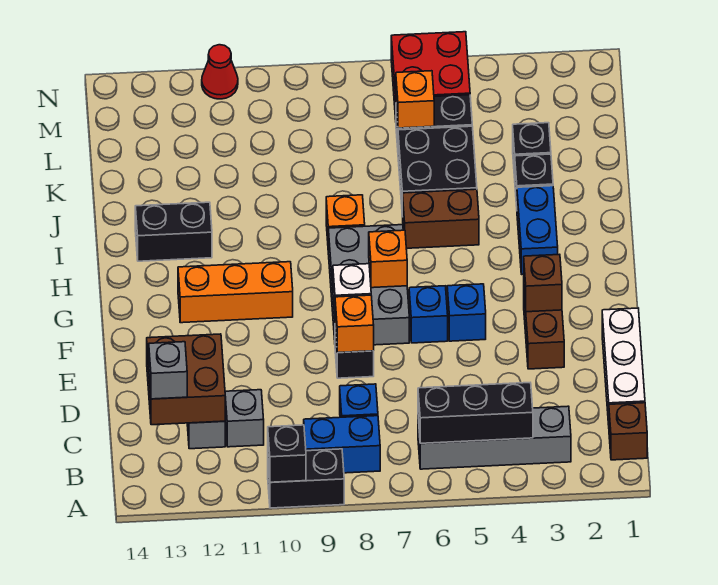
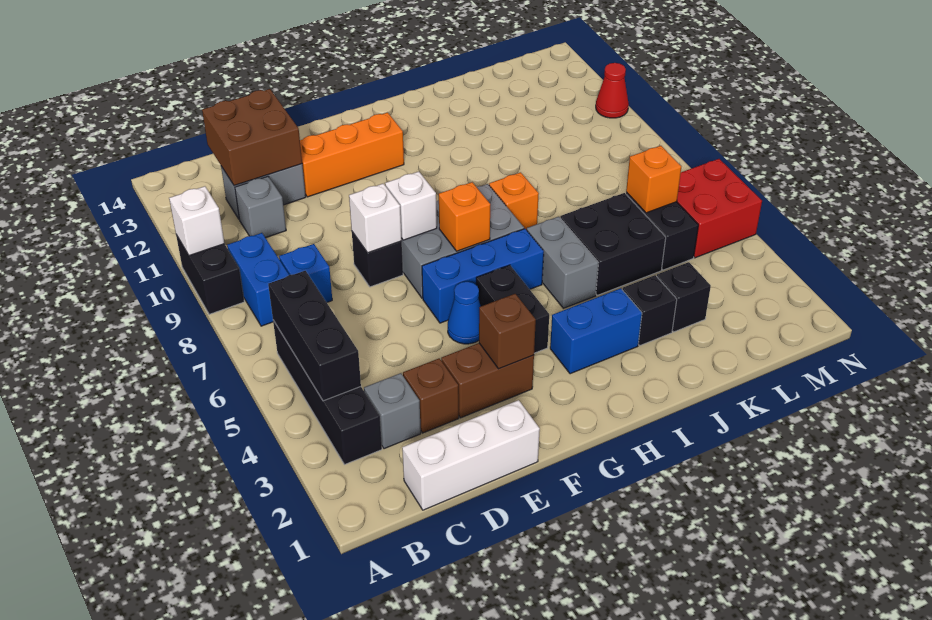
black 1x1 brick [268,425,306,482] -> white 1x1 brick [169,186,224,256]
brown 1x1 brick [609,403,647,460] -> brown 1x1 brick moved to [403,358,459,433]
grey 1x4 brick [418,406,571,469] -> black 1x4 brick [273,320,382,465]
grey 1x1 brick [149,342,187,399] -> grey 1x1 brick moved to [364,373,421,449]
orange 1x1 brick [335,295,374,353] -> white 1x1 brick [349,184,402,253]
blue 1x1 brick [447,284,486,341] -> blue 1x1 cone [448,282,481,344]
blue 1x1 brick [409,286,448,343] -> blue 1x3 brick [422,229,544,323]
orange 1x3 brick [178,262,293,323] -> orange 1x3 brick turned to [300,113,404,197]
brown 1x2 brick [403,189,479,248] -> grey 1x2 brick [527,217,599,308]
black 1x2 brick [135,202,212,261] -> black 1x2 brick moved to [476,265,549,353]

